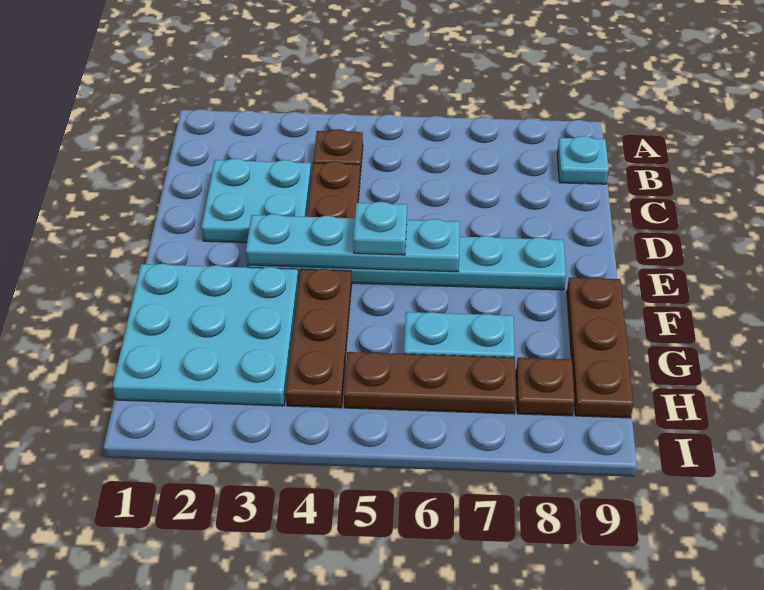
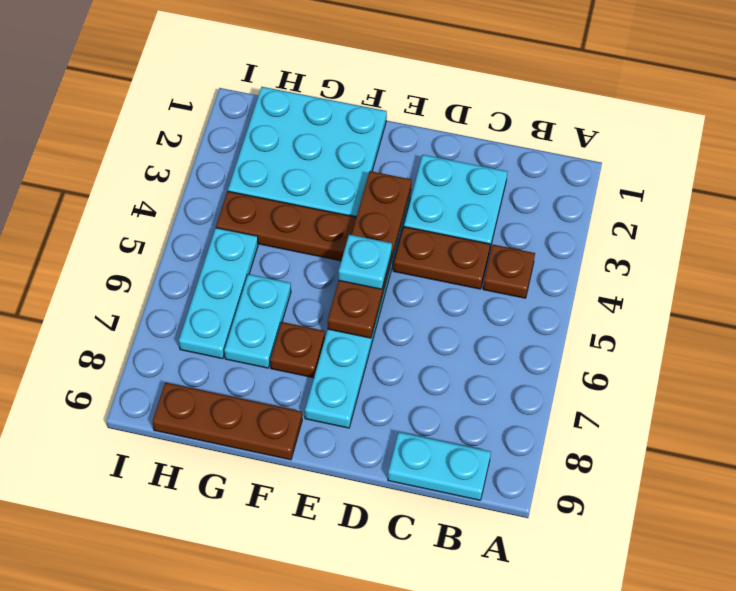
cyan 1x1 plate [557,136,609,184] -> cyan 1x2 plate [388,432,491,500]
cyan 1x4 plate [246,214,460,272] -> brown 1x4 plate [328,171,411,338]
brown 1x3 plate [344,352,516,414] -> cyan 1x3 plate [179,228,258,359]
brown 1x1 plate [516,358,575,416] -> brown 1x1 plate moved to [270,322,325,378]

